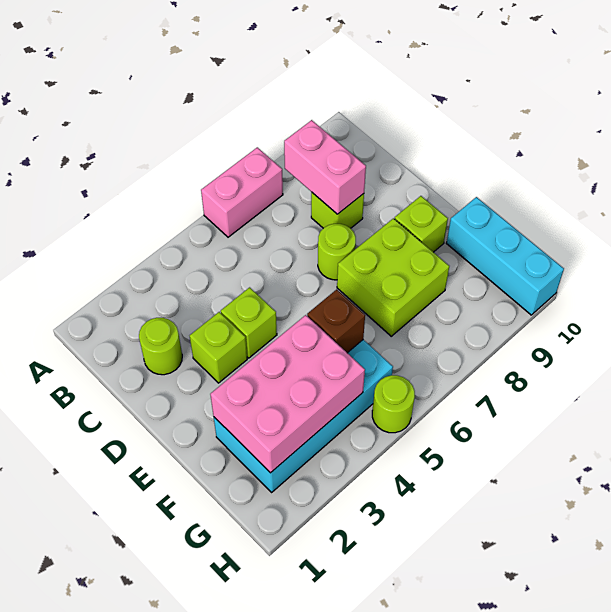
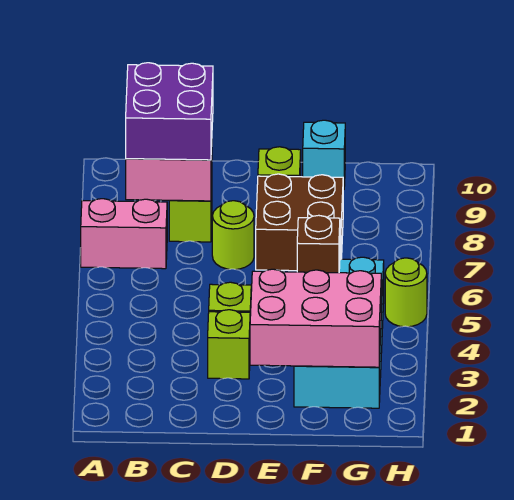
pink 1x2 brick [201,147,283,237] -> pink 1x2 brick turned to [81,199,167,269]
none -> purple 2x2 brick [126,63,213,160]
lime 1x1 round brick [139,318,182,375] -> none
lime 2x2 brick [337,218,449,336] -> brown 2x2 brick [256,174,343,271]
pink 2x3 brick [210,315,365,473] -> pink 2x3 brick turned to [250,269,381,367]
cyan 1x3 brick [446,197,564,315] -> cyan 1x1 brick [303,120,345,190]

